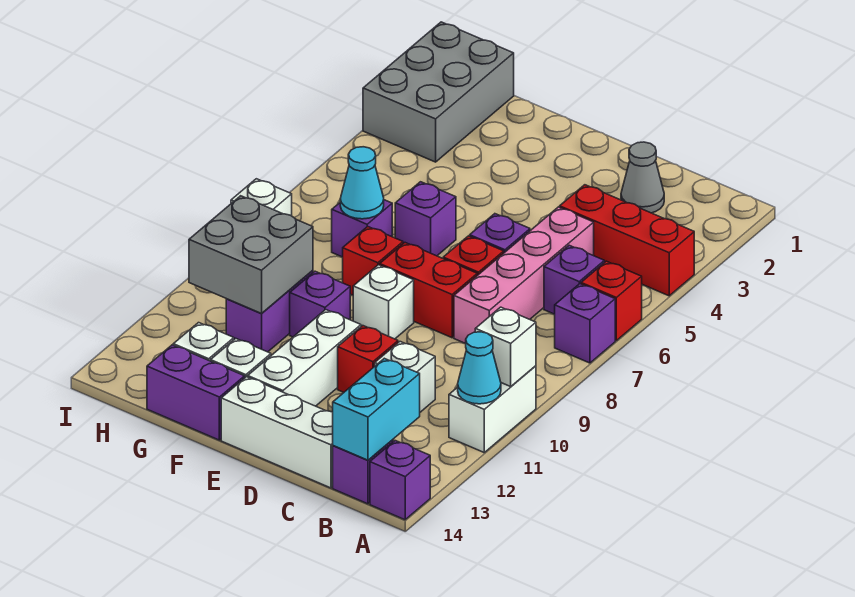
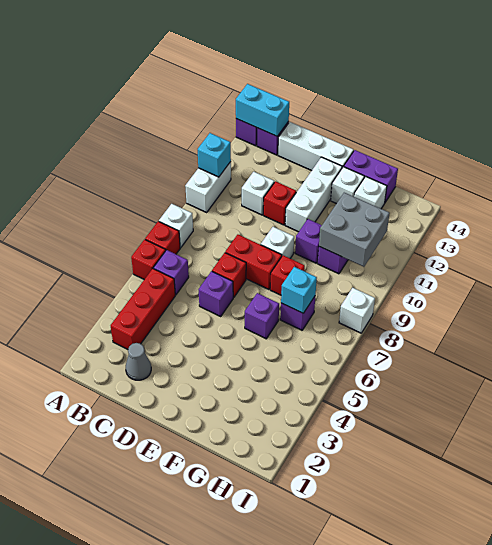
red 1x3 brick [560,185,694,296] -> red 1x3 brick turned to [111,269,175,349]
purple 1x1 brick [555,284,615,363] -> red 1x1 brick [145,221,180,254]
white 1x1 brick [475,307,536,386] -> white 1x1 brick moved to [159,204,193,248]
cyan 1x1 cone [458,332,501,404] -> cyan 1x1 brick [198,133,231,177]
cyan 1x2 brick [333,358,420,460] -> cyan 1x2 brick turned to [236,84,289,136]
pink 1x4 brick [454,207,594,344] -> none
cyan 1x1 cone [340,147,384,219] -> cyan 1x1 brick [281,267,317,313]
grey 2x3 brick [363,22,514,162] -> none

